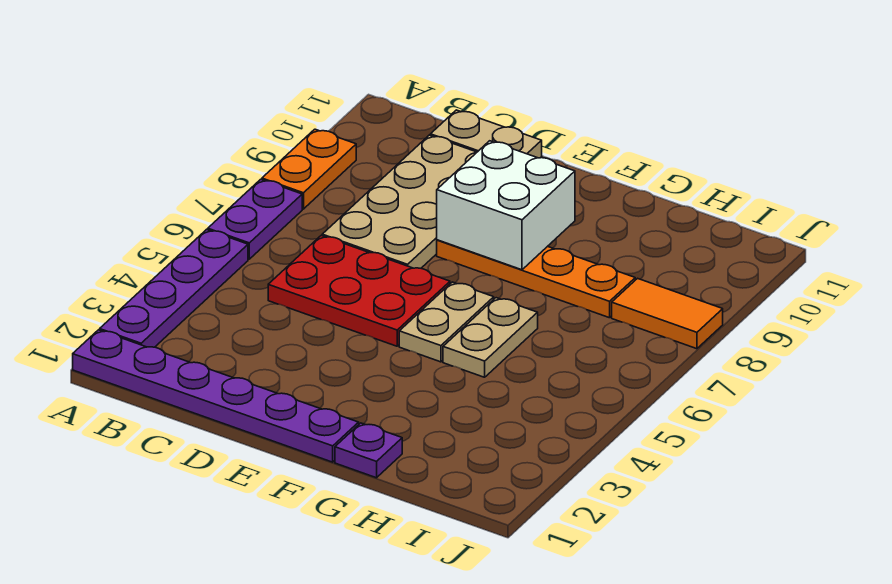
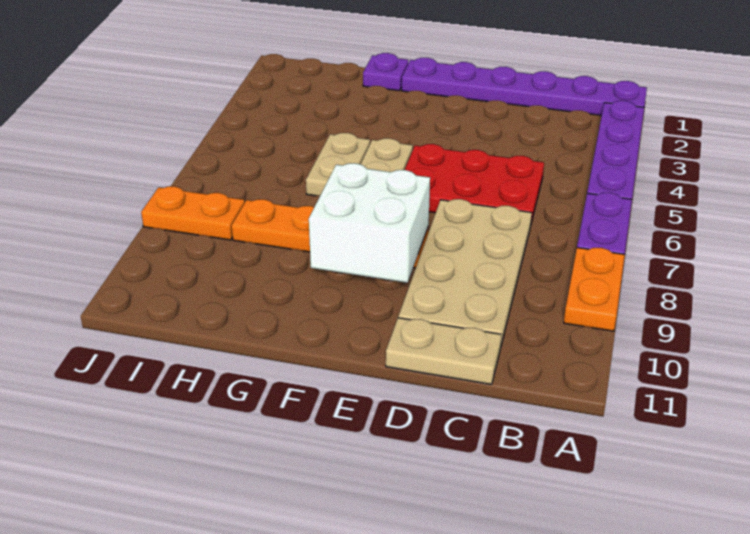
orange 1x2 tile [612,278,723,349] -> orange 1x2 plate [141,186,245,240]

